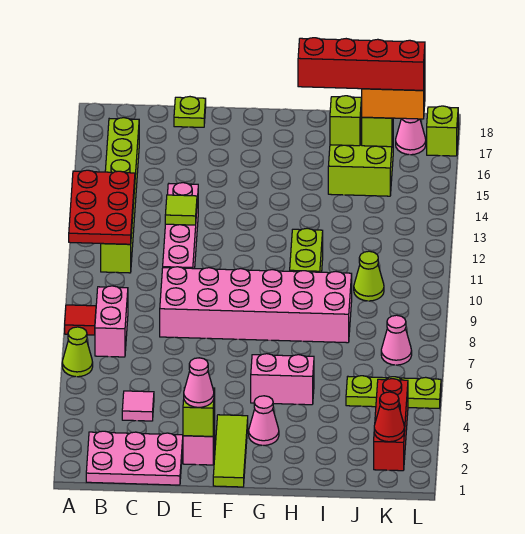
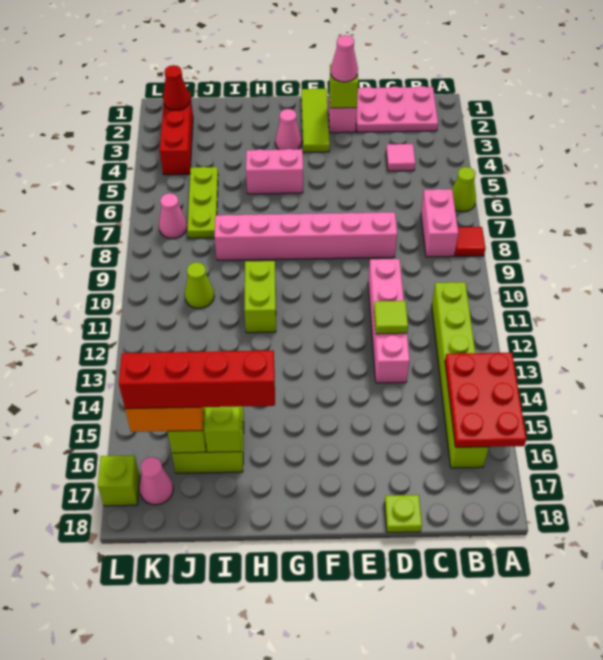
red 2x3 plate [69,170,135,244] -> red 2x3 plate moved to [445,353,526,447]
pink 2x6 brick [160,267,352,343] -> pink 1x6 brick [215,212,397,260]
lime 1x3 plate [346,376,441,408] -> lime 1x3 plate turned to [187,167,218,238]

